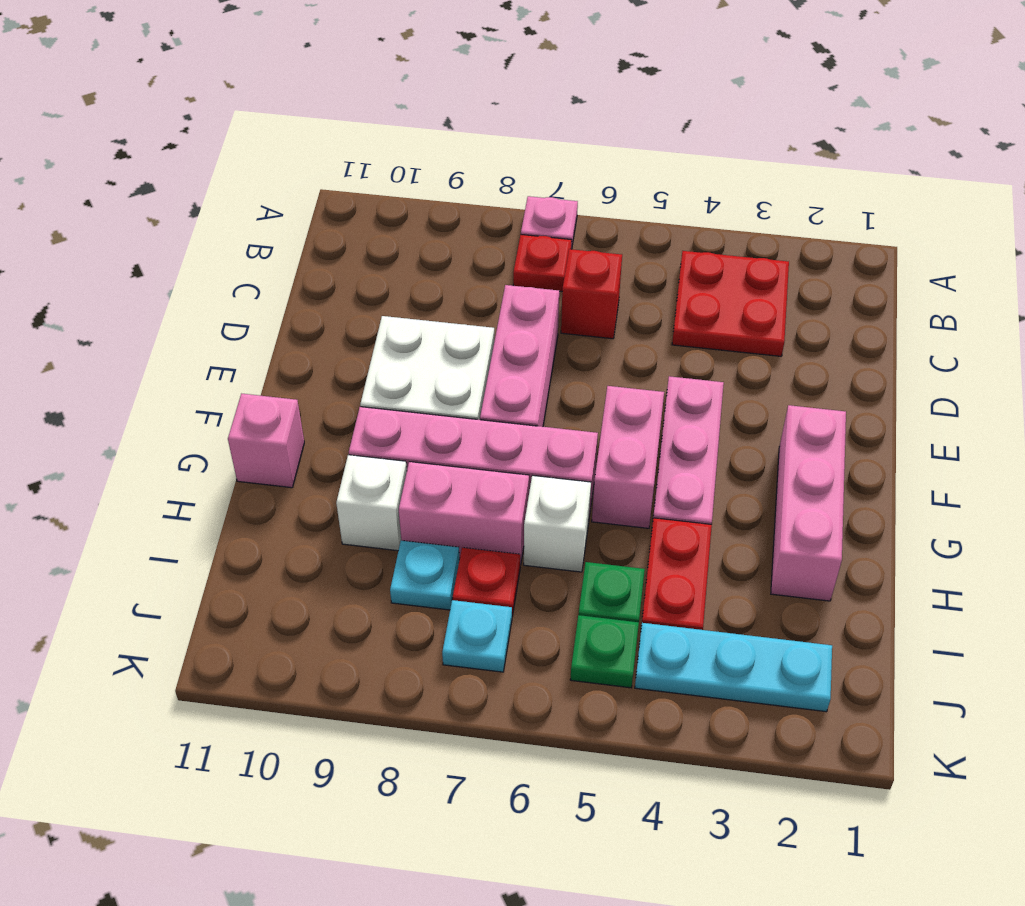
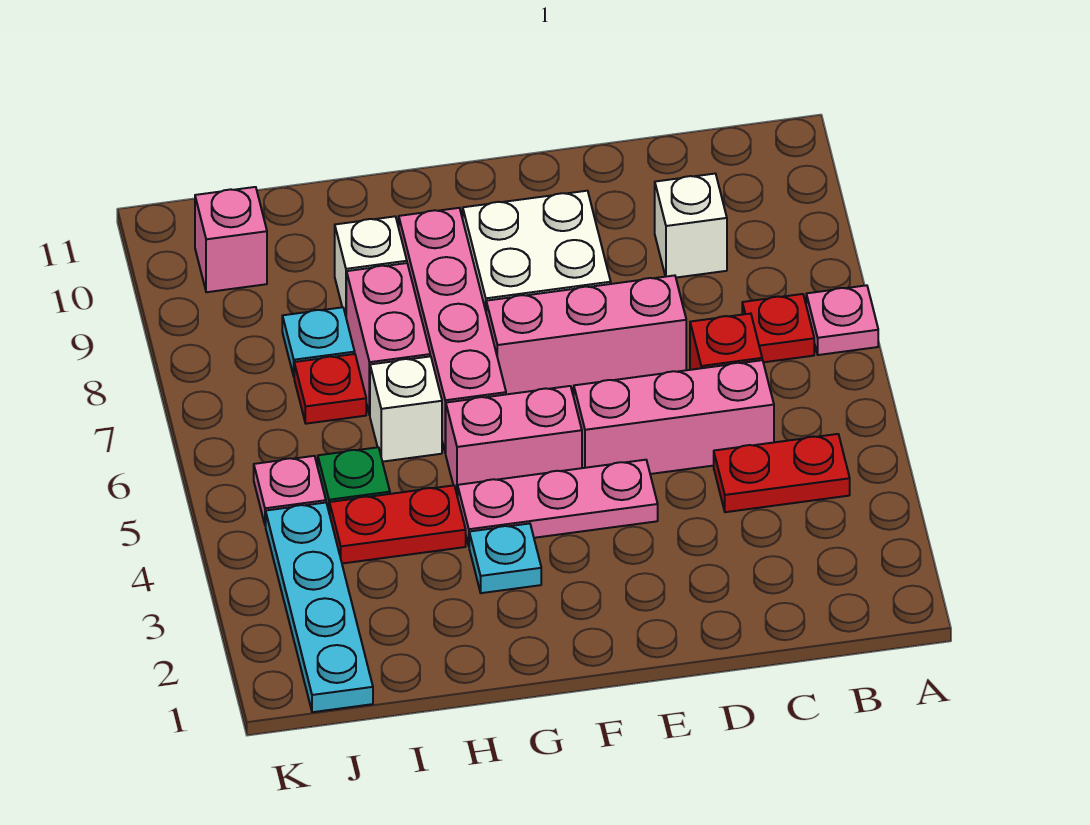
red 2x2 plate [672,251,789,356] -> red 1x2 plate [714,434,850,512]
none -> white 1x1 brick [655,174,727,278]
pink 1x3 brick [771,405,846,601] -> pink 1x3 brick moved to [574,360,774,474]
pink 1x1 brick [228,394,304,488] -> pink 1x1 brick moved to [195,187,267,292]
cyan 1x3 plate [635,623,832,712] -> cyan 1x4 plate [266,503,373,712]
green 1x1 plate [570,615,639,688] -> pink 1x1 plate [254,456,326,526]
cyan 1x1 plate [442,600,512,672] -> cyan 1x1 plate moved to [469,523,541,593]

